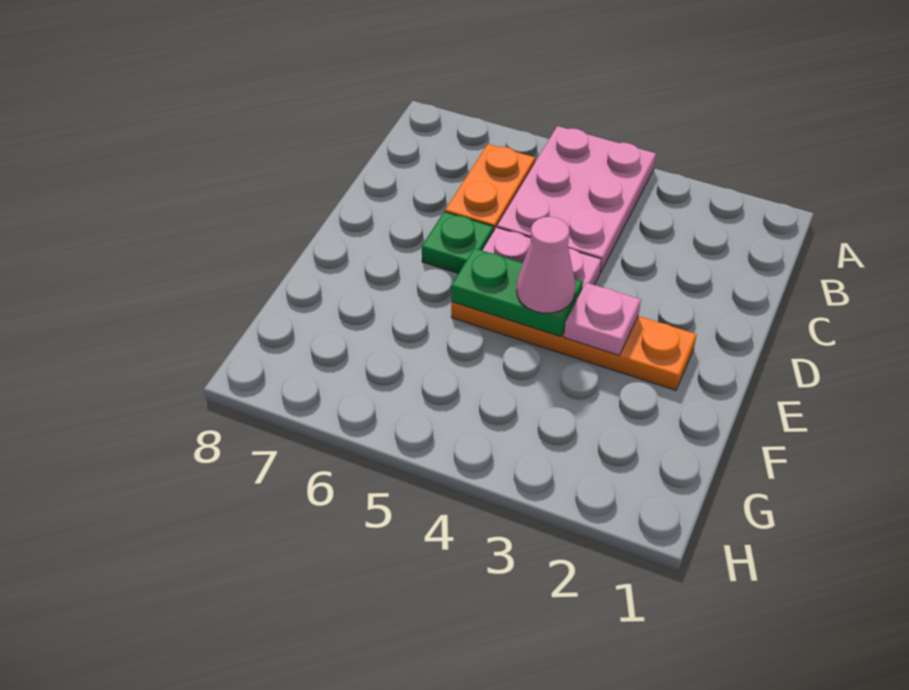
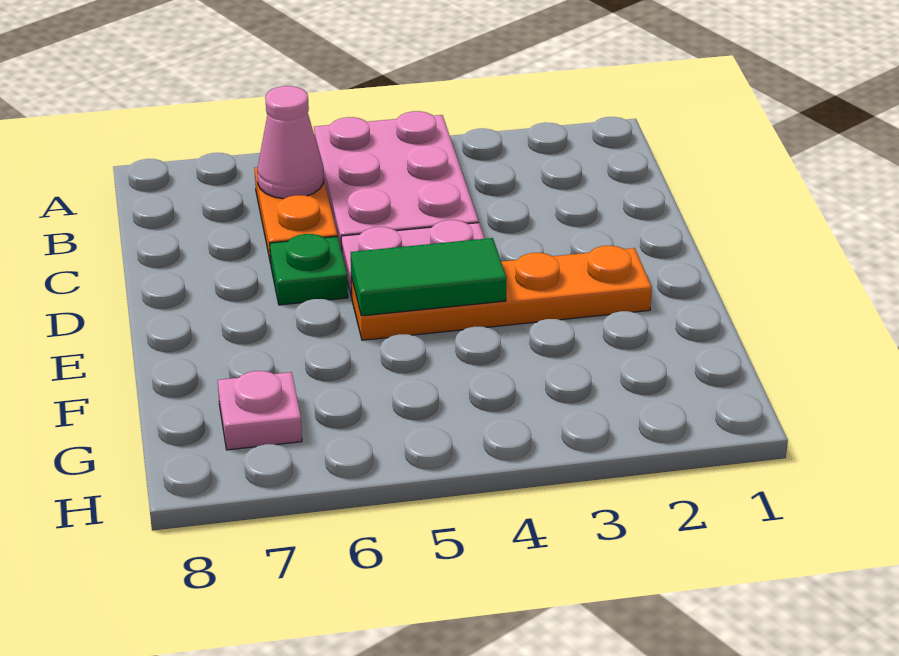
pink 1x1 plate [564,283,641,355] -> pink 1x1 plate moved to [218,371,302,450]
green 1x2 plate [451,248,583,337] -> green 1x2 tile [351,238,507,316]
pink 1x1 cone [517,217,576,313] -> pink 1x1 cone moved to [257,86,324,199]

